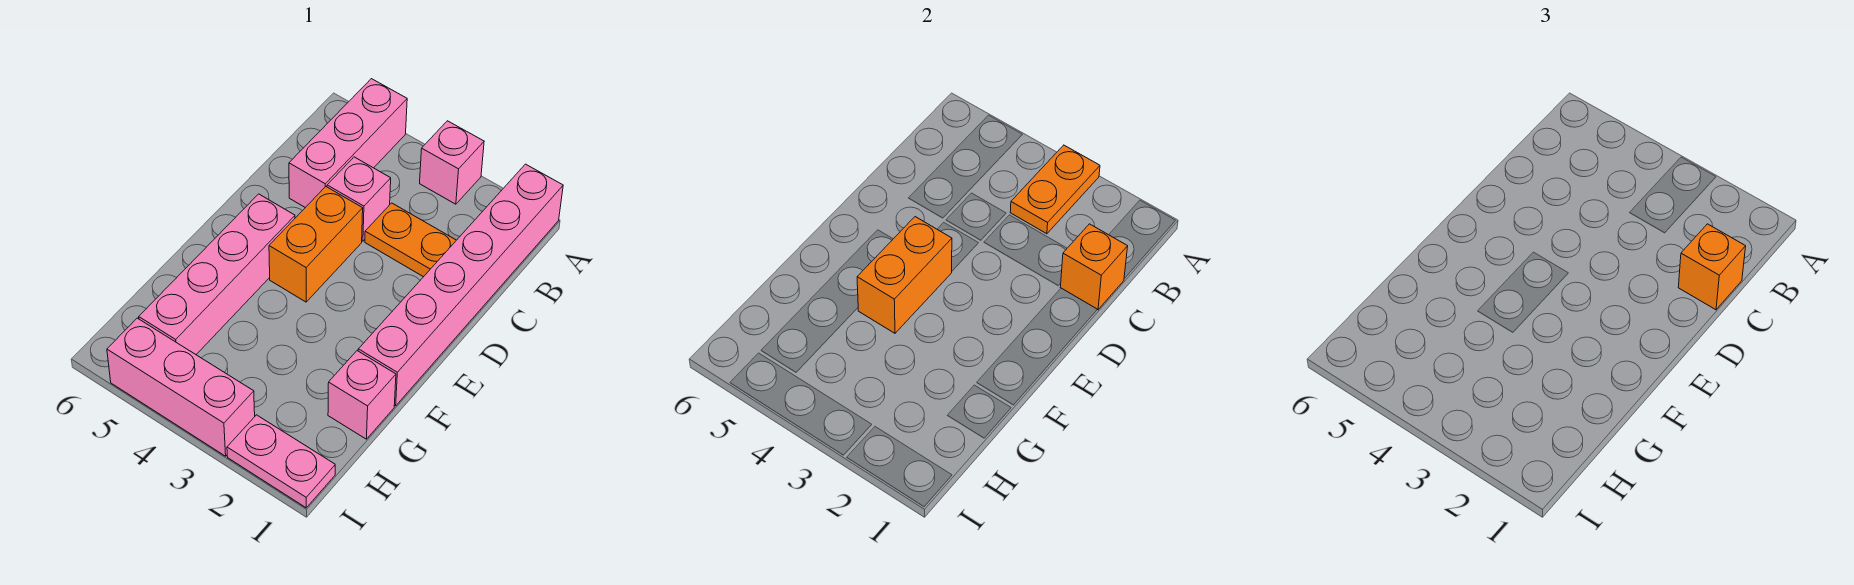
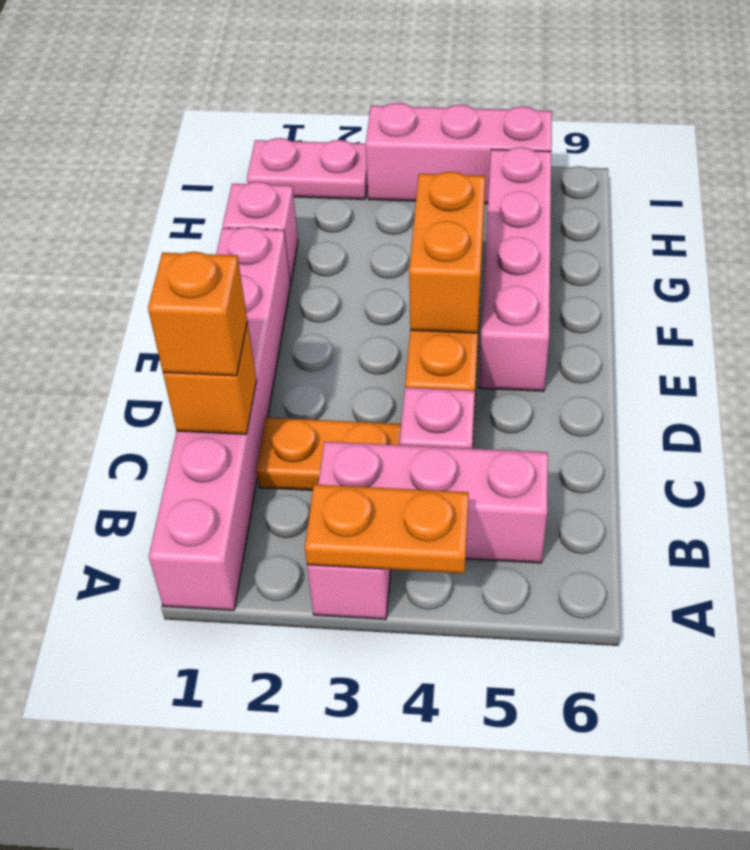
orange 1x2 plate [1010,145,1100,234] -> orange 1x2 plate turned to [305,484,469,573]
pink 1x3 brick [289,79,407,208] -> pink 1x3 brick turned to [318,442,548,563]

